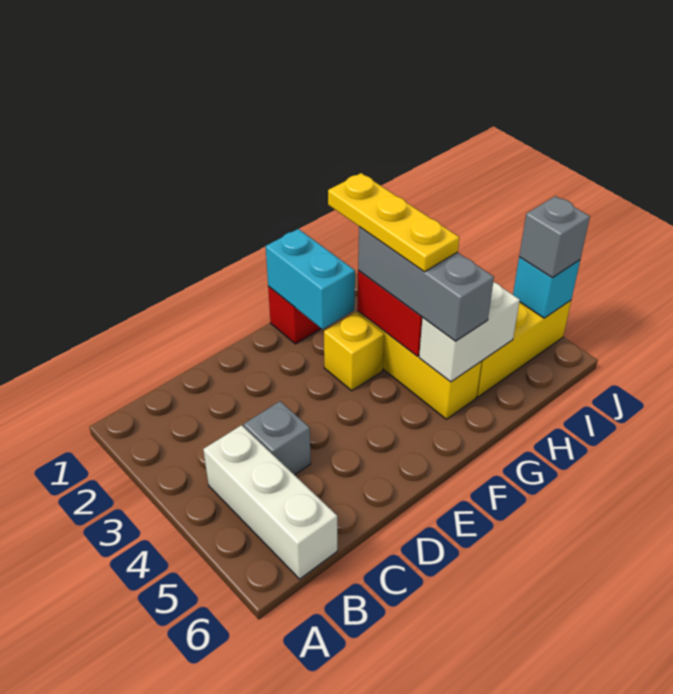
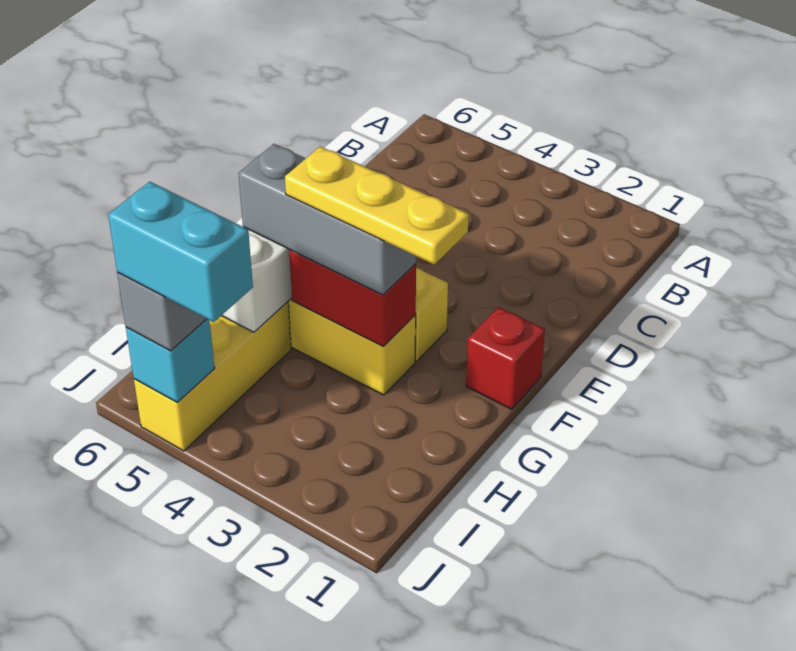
white 1x3 brick [203,425,337,579] -> none
grey 1x1 brick [244,401,311,475] -> none
cyan 1x2 brick [266,229,355,329] -> cyan 1x2 brick moved to [108,182,253,322]

